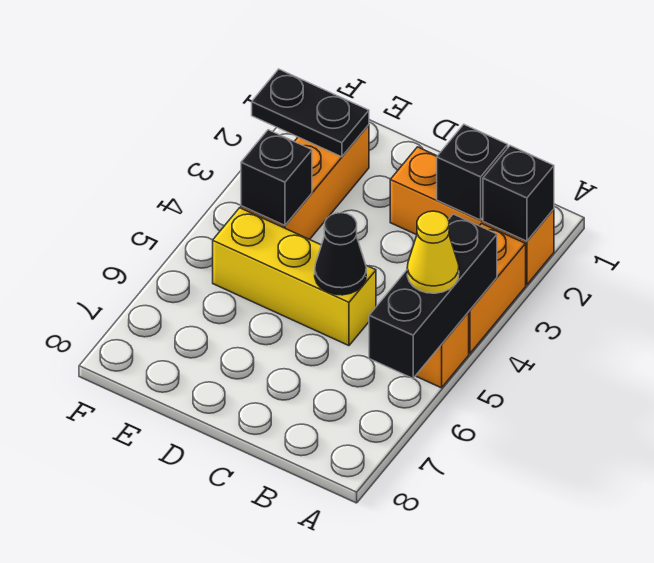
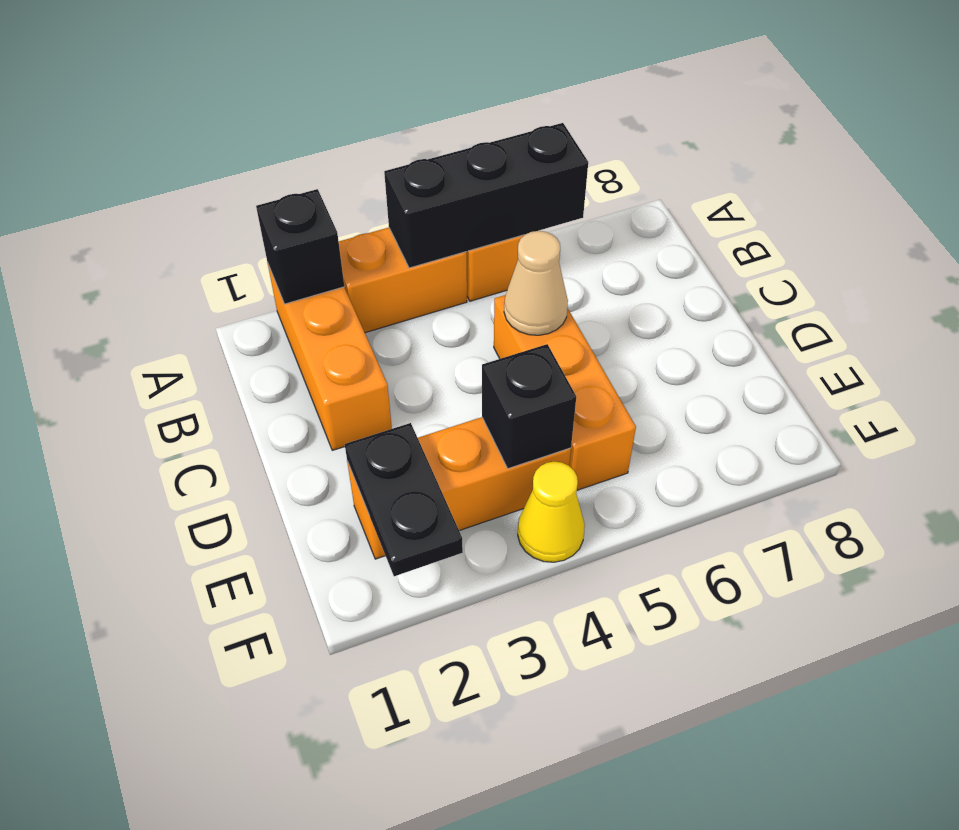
yellow 1x1 cone [407,211,459,293] -> yellow 1x1 cone moved to [518,462,585,562]
black 1x1 brick [437,125,508,220] -> none
yellow 1x3 brick [213,208,376,346] -> orange 1x3 brick [494,295,636,490]
black 1x1 cone [315,213,366,295] -> tan 1x1 cone [504,231,568,335]

